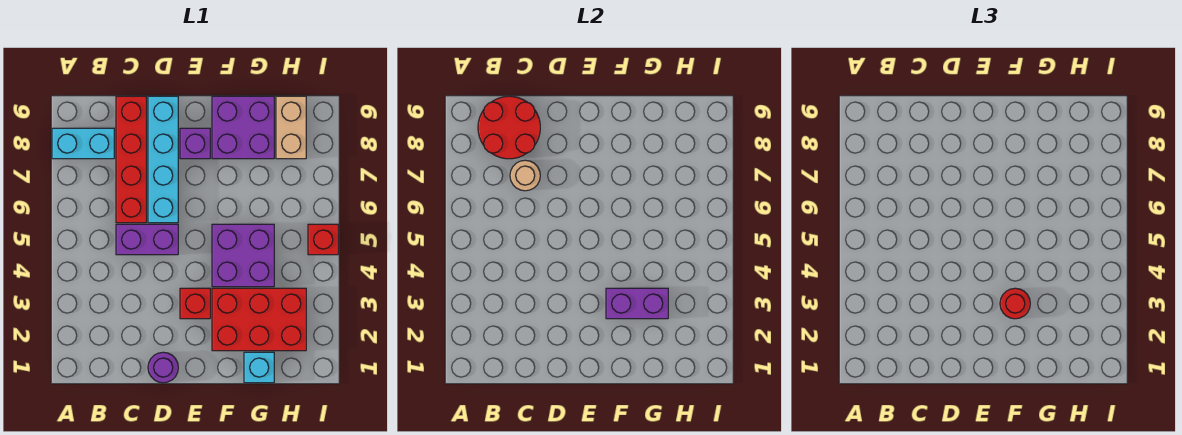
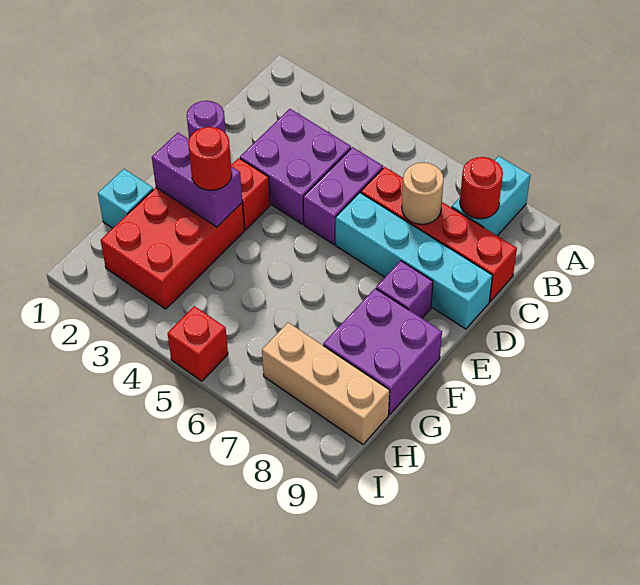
red 2x2 round brick [478,96,540,159] -> red 1x1 round brick [460,157,503,219]
purple 1x2 brick [606,288,668,319] -> purple 1x2 brick turned to [152,133,242,227]
purple 2x2 brick [212,224,274,287] -> purple 2x2 brick moved to [240,109,351,224]
tan 1x2 brick [276,96,306,159] -> tan 1x3 brick [262,322,390,444]

